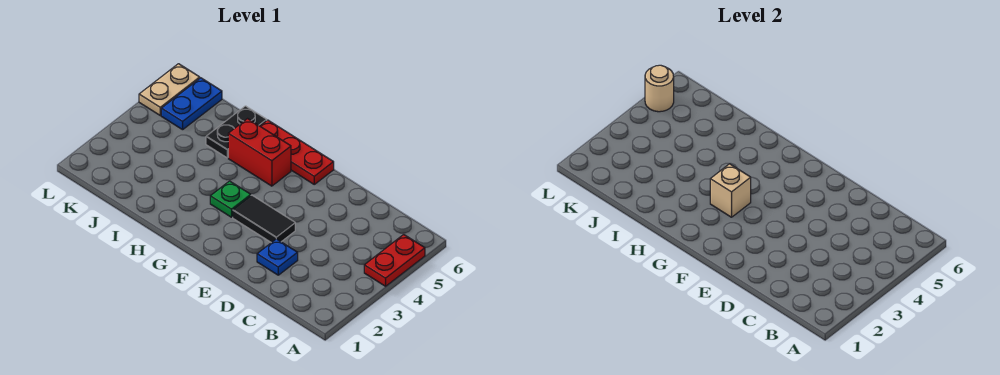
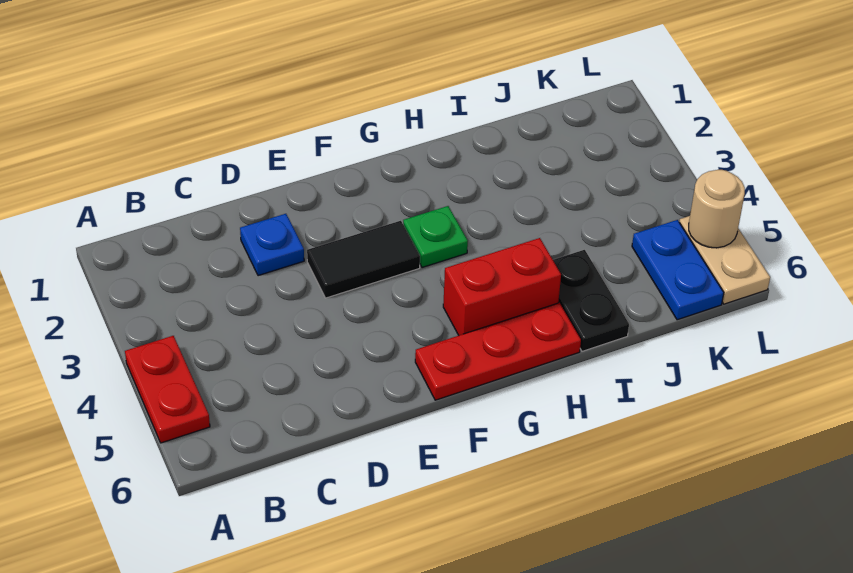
tan 1x1 brick [710,164,751,217] -> none

